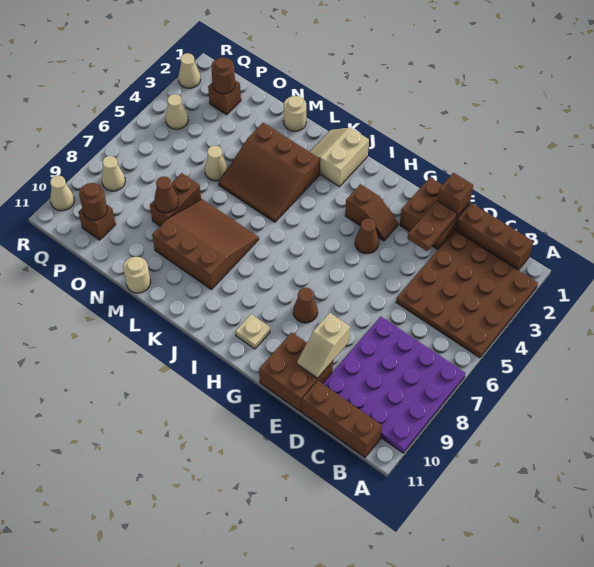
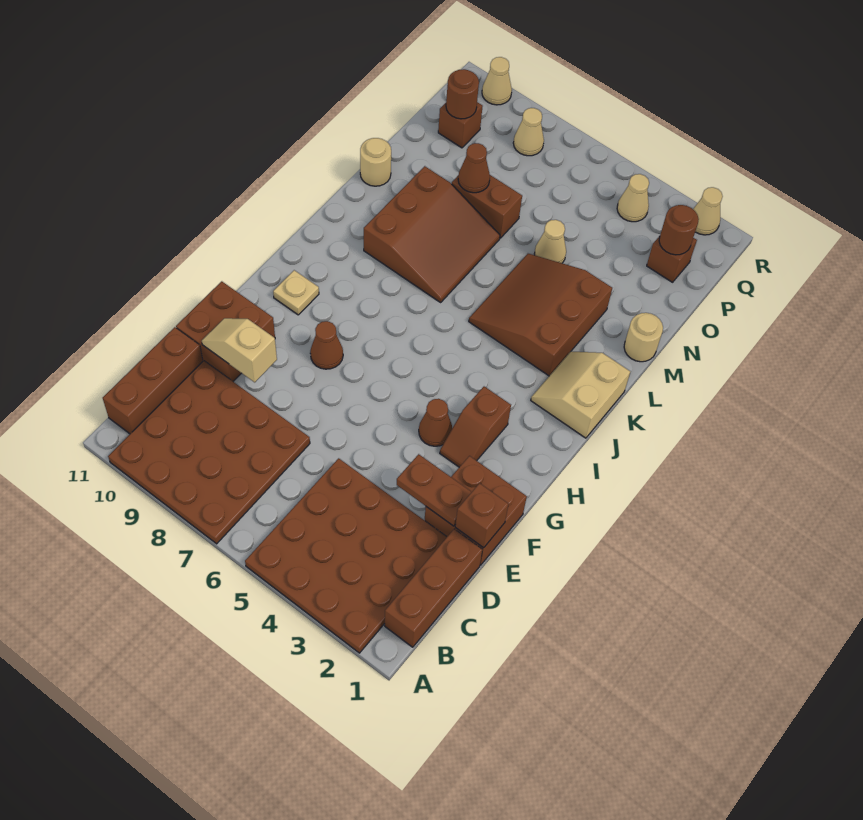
purple 4x4 plate [323,317,465,453] -> brown 4x4 plate [108,361,310,544]
tan 2x2 slope [310,128,369,187] -> tan 2x2 slope turned to [531,351,630,438]

